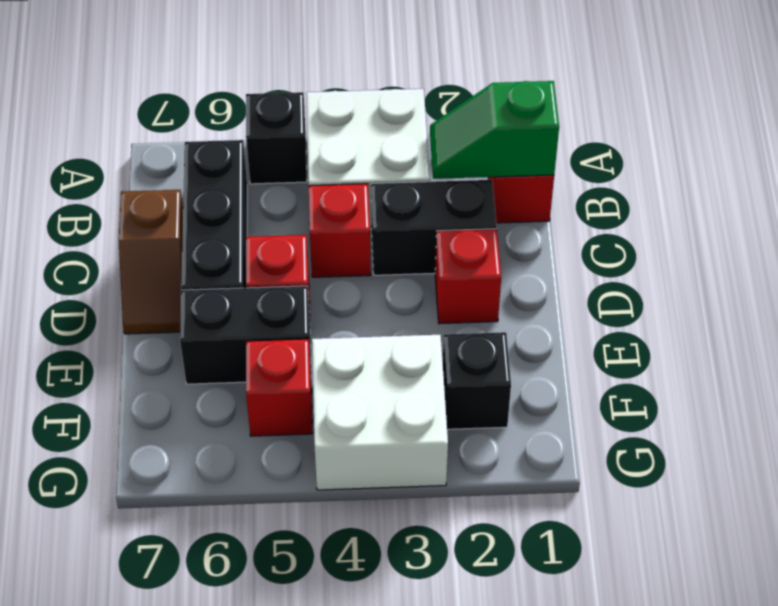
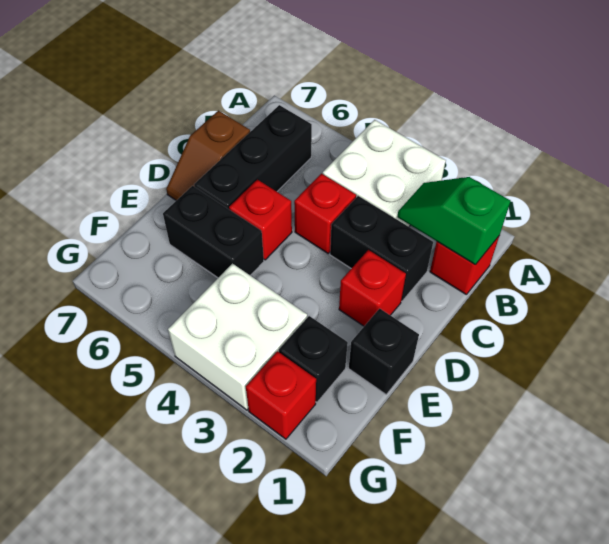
black 1x1 brick [246,92,307,184] -> black 1x1 brick moved to [349,308,419,394]
red 1x1 brick [246,339,312,436] -> red 1x1 brick moved to [246,351,316,439]

